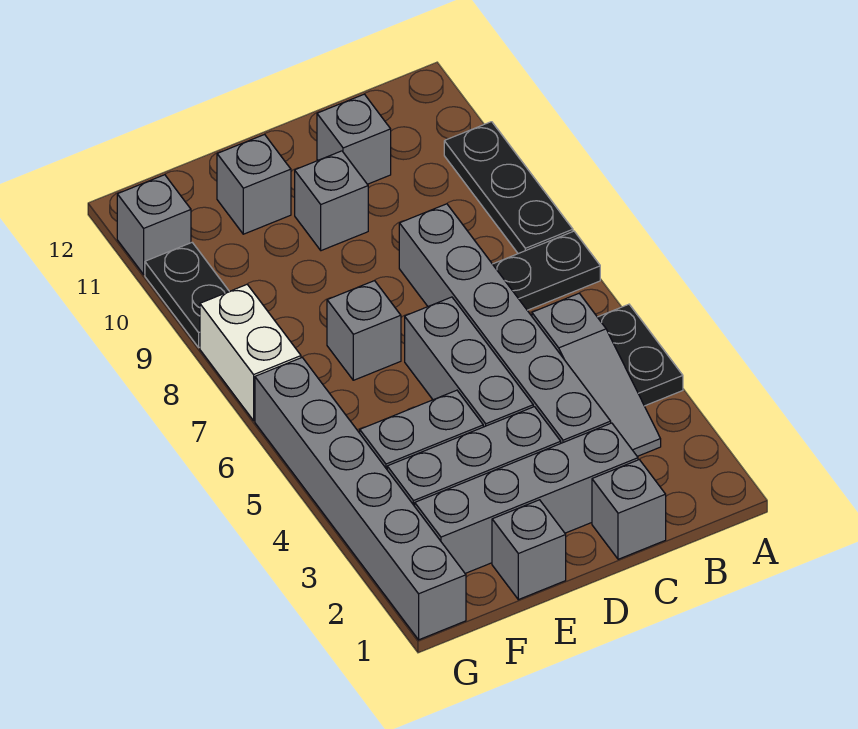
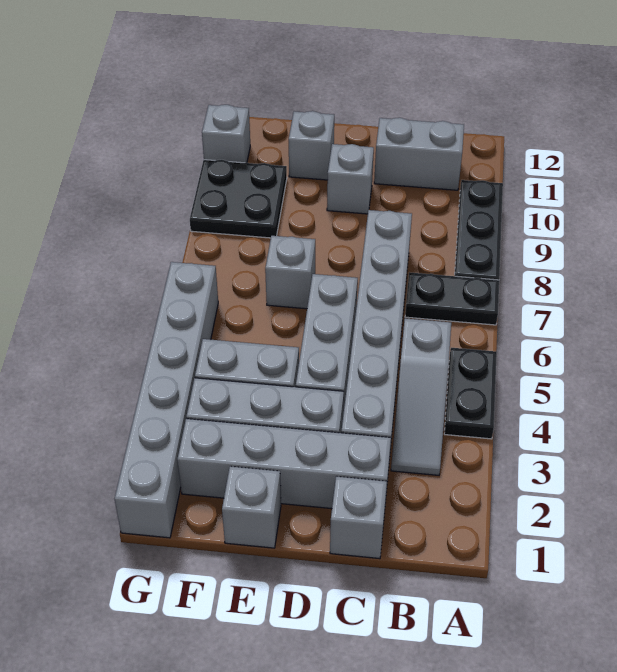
grey 1x1 brick [317,94,391,184] -> grey 1x2 brick [374,118,464,190]
white 1x2 brick [200,285,301,420] -> none
black 1x2 plate [145,243,229,347] -> black 2x2 plate [190,160,287,238]

